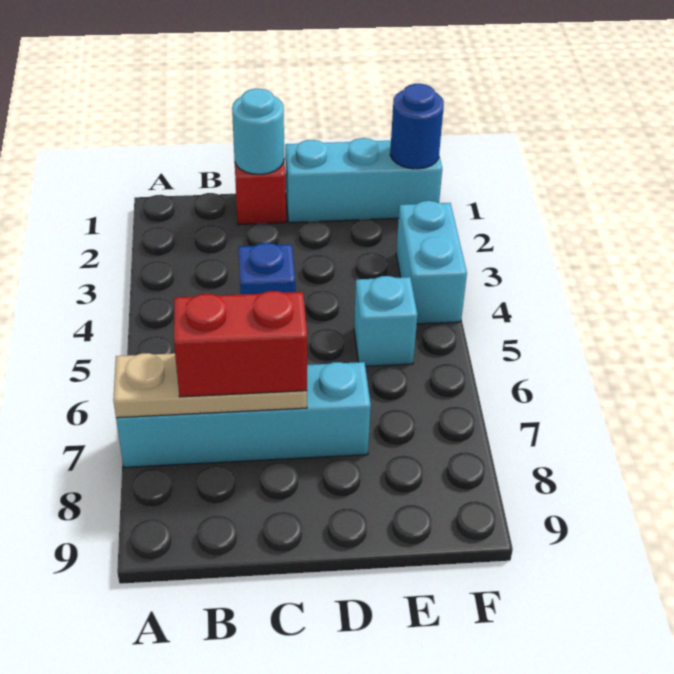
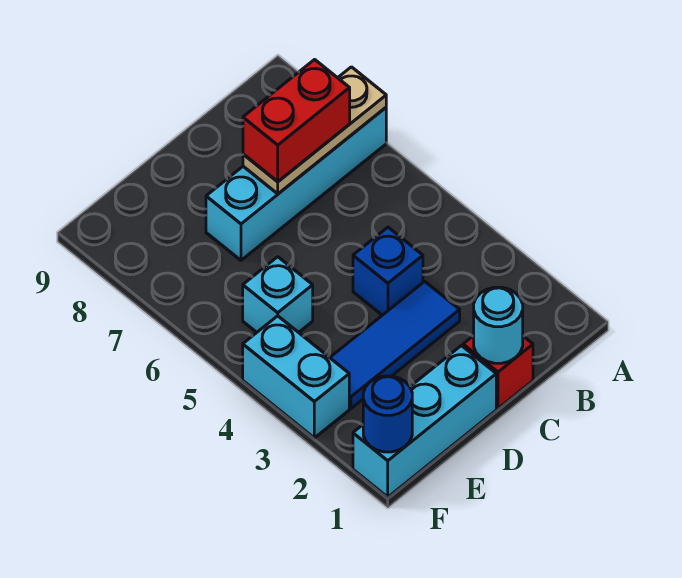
none -> blue 1x3 tile [330,281,460,408]

